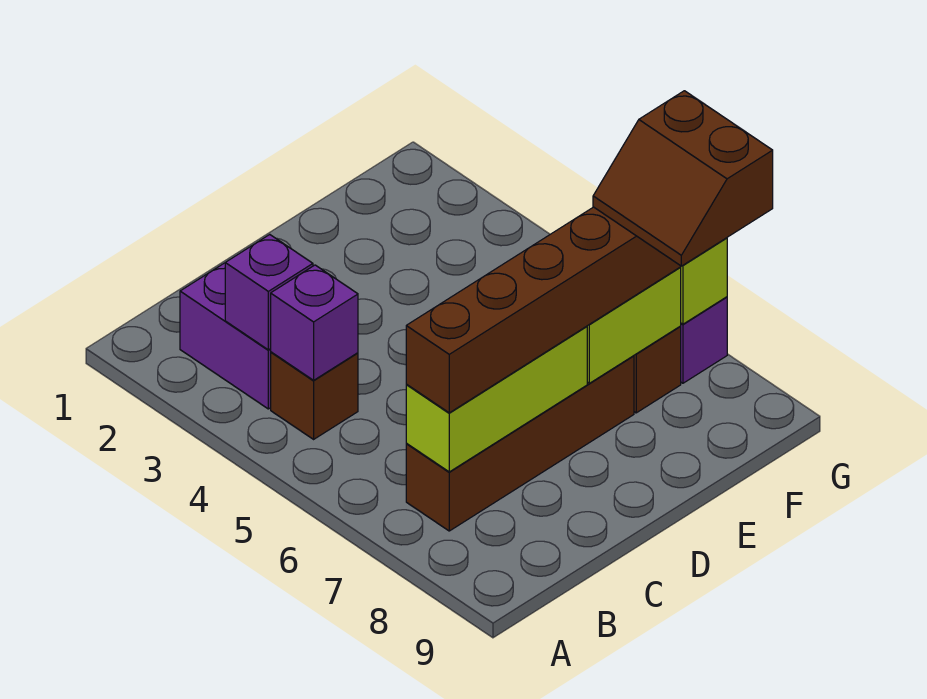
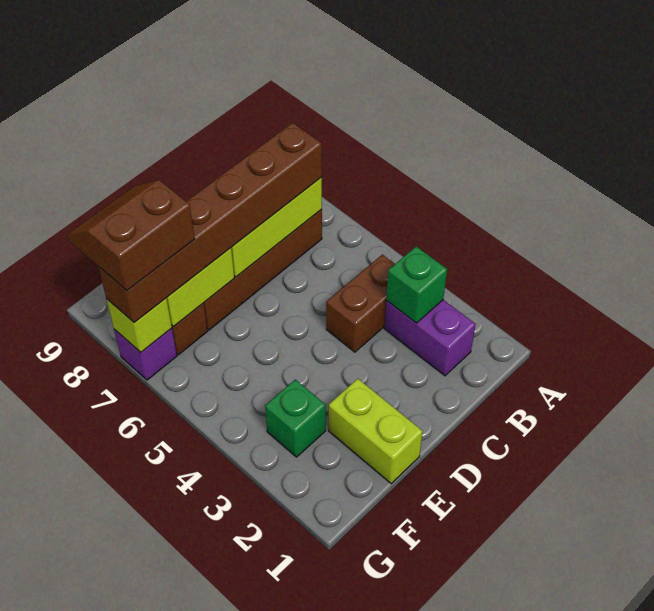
purple 1x1 brick [225,235,313,350] -> green 1x1 brick [386,247,447,323]
brown 1x1 brick [271,352,358,439] -> brown 1x2 brick [326,255,395,352]
purple 1x1 brick [271,265,358,380] -> none
none -> lime 1x2 brick [329,379,423,484]
none -> green 1x1 brick [265,380,326,457]
brown 2x2 slope [593,91,773,266] -> brown 2x2 slope turned to [67,180,195,290]

